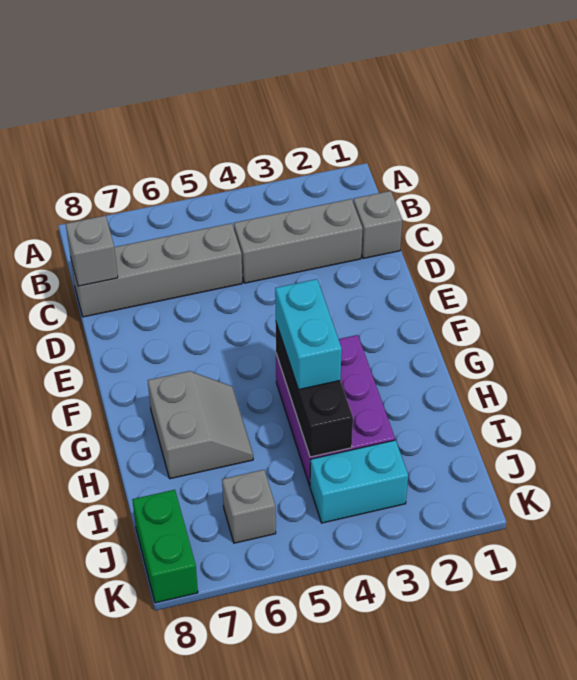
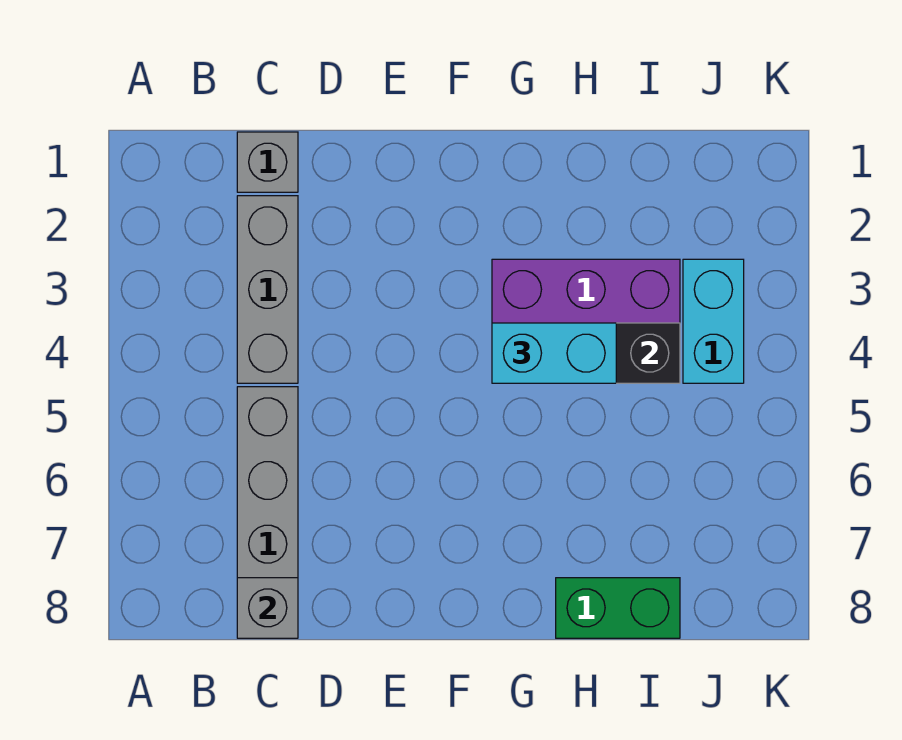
grey 2x2 slope [148,371,253,479] -> none
grey 1x1 brick [222,470,276,543] -> none
green 1x2 brick [132,490,198,603] -> green 1x2 brick moved to [556,578,680,638]

